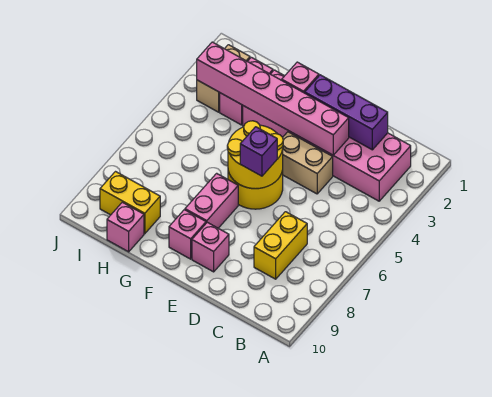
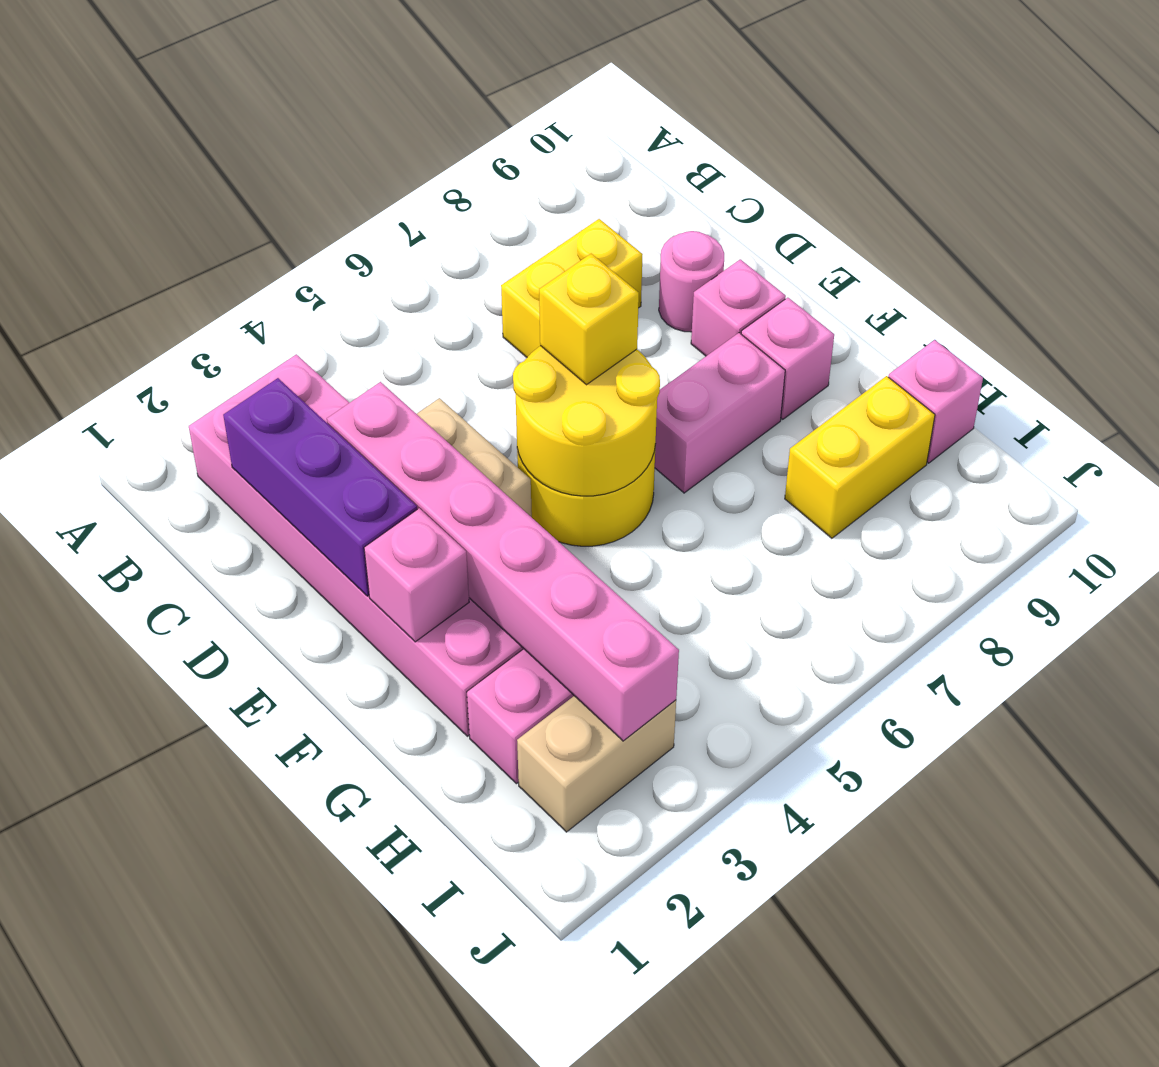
none -> pink 1x1 round brick [659,231,724,332]
purple 1x1 brick [240,127,277,176] -> yellow 1x1 brick [539,254,639,385]
yellow 1x2 brick [100,172,160,234] -> yellow 1x2 brick turned to [785,376,935,538]

